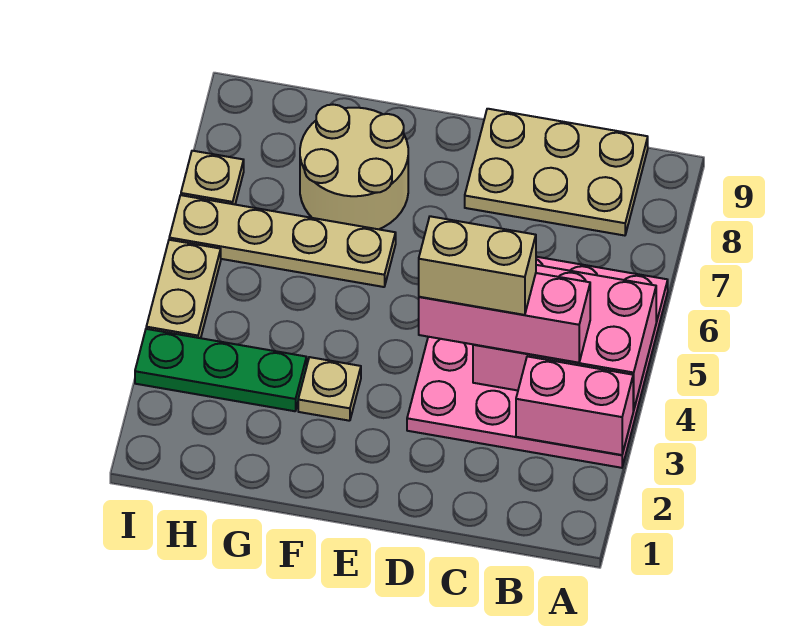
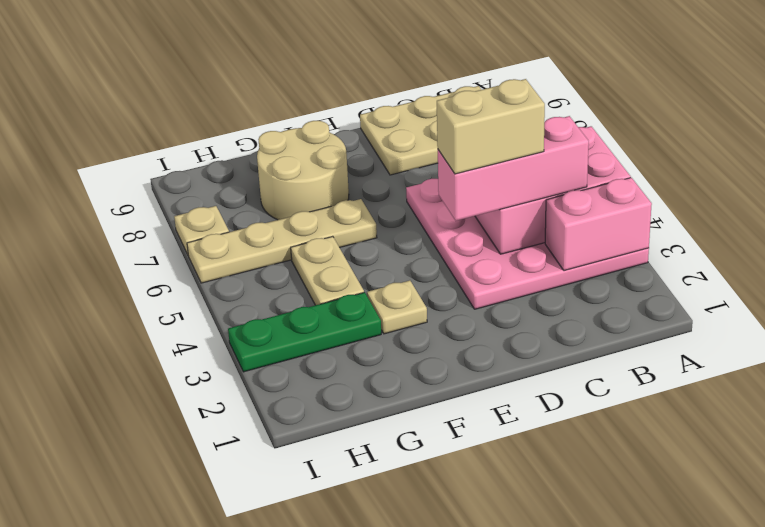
tan 1x2 plate [146,240,221,338] -> tan 1x2 plate moved to [291,236,364,305]

